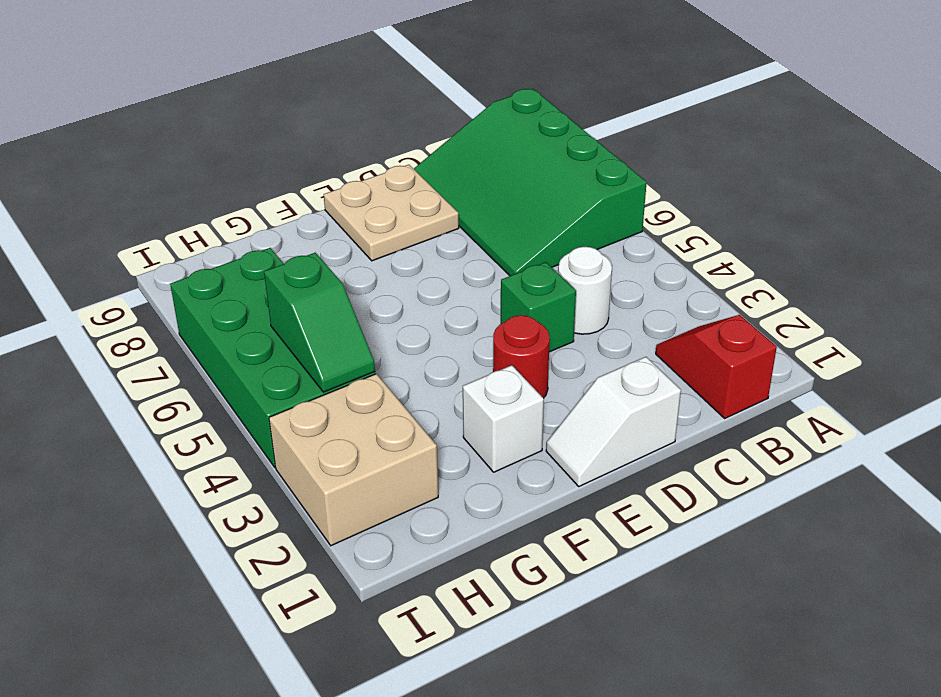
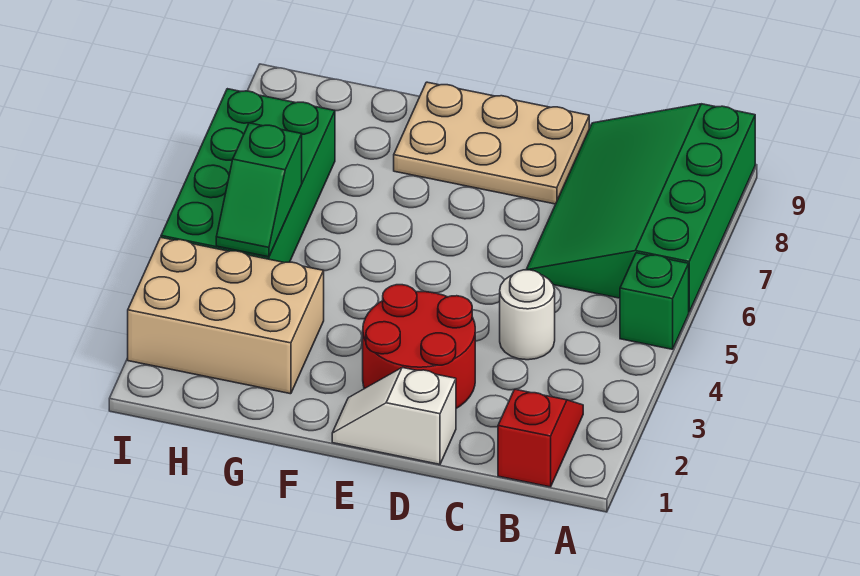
green 1x1 brick [501,262,576,352] -> green 1x1 brick moved to [620,253,689,349]
tan 2x2 plate [324,165,459,261] -> tan 2x3 plate [394,82,589,204]
red 1x1 round brick [493,315,550,398] -> red 2x2 round brick [363,285,475,408]
white 1x1 brick [463,365,544,472] -> none
tan 2x2 brick [269,374,438,546] -> tan 2x3 brick [128,237,324,394]

